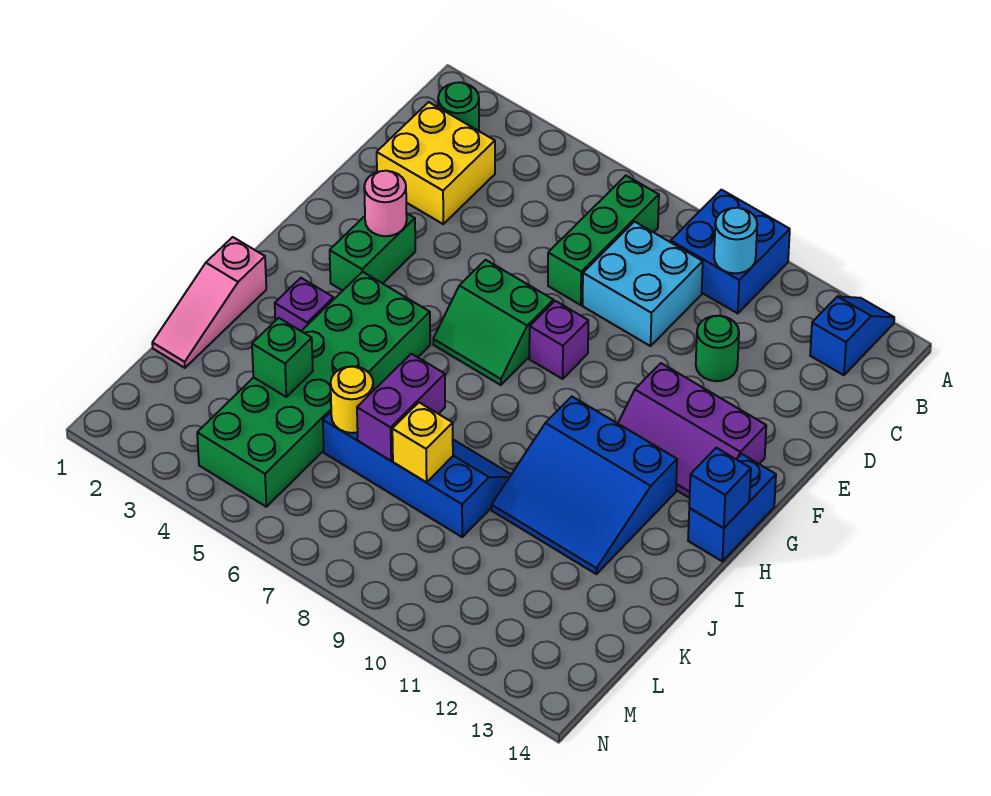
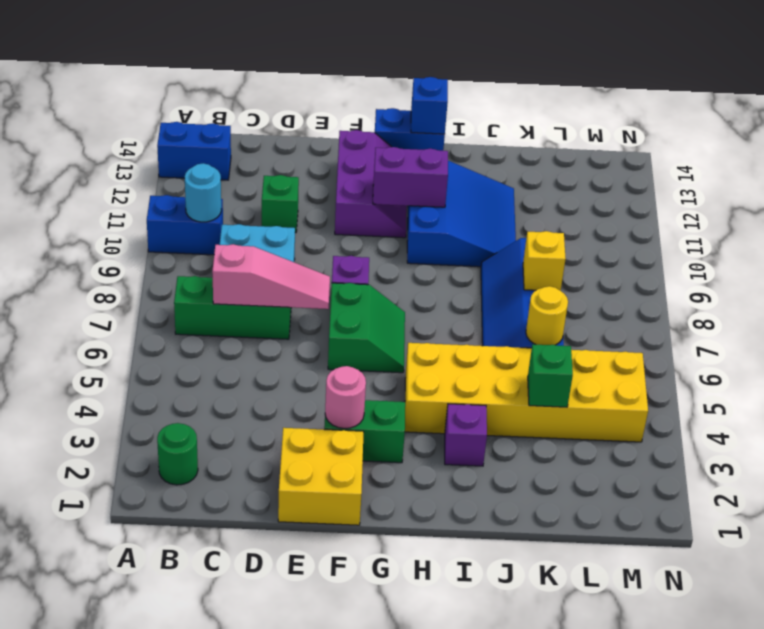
blue 2x2 brick [671,190,790,314] -> blue 1x2 brick [147,195,223,255]
blue 1x2 slope [810,296,894,375] -> blue 1x2 brick [157,122,231,180]
yellow 2x2 brick [377,102,495,224] -> yellow 2x2 brick moved to [278,428,364,525]
green 1x1 round brick [696,316,739,381] -> green 1x1 brick [262,175,299,233]
green 2x6 brick [197,272,430,507] -> yellow 2x6 brick [405,343,648,442]
pink 1x3 slope [152,237,266,368] -> pink 1x3 slope moved to [212,244,330,309]
purple 1x2 brick [357,354,445,461] -> purple 1x2 brick moved to [373,147,448,207]

